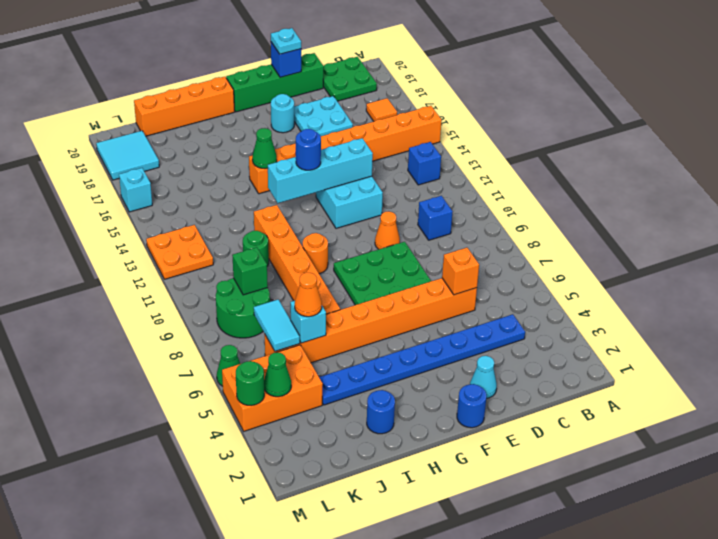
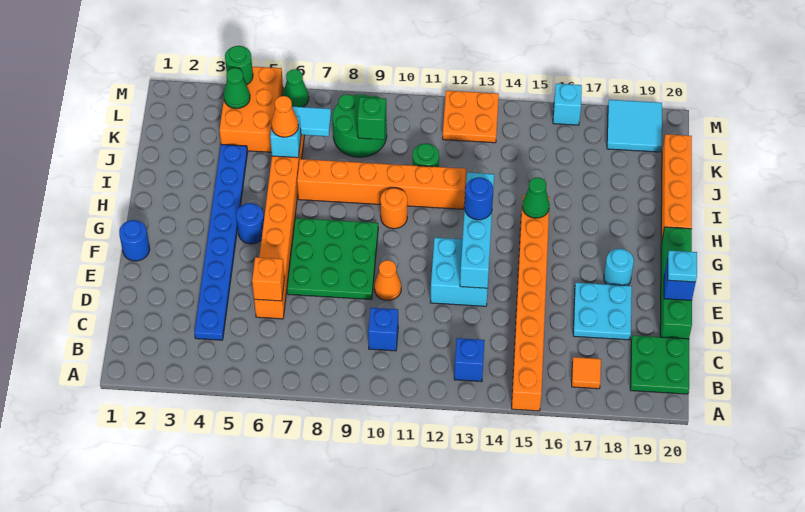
cyan 1x1 cone [470,356,497,398] -> none
blue 1x1 round brick [367,390,395,434] -> blue 1x1 round brick moved to [236,203,264,244]

